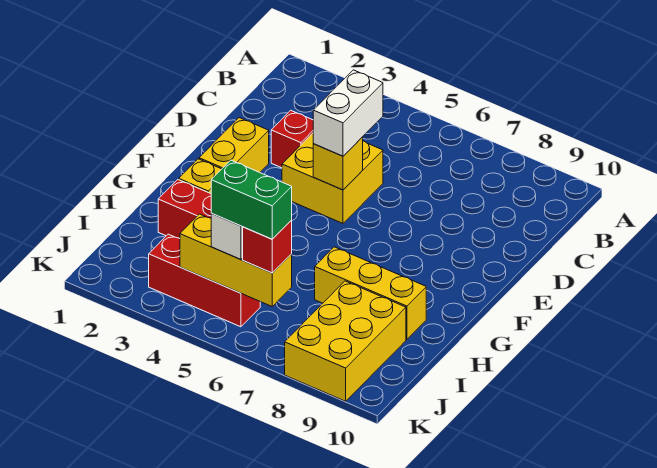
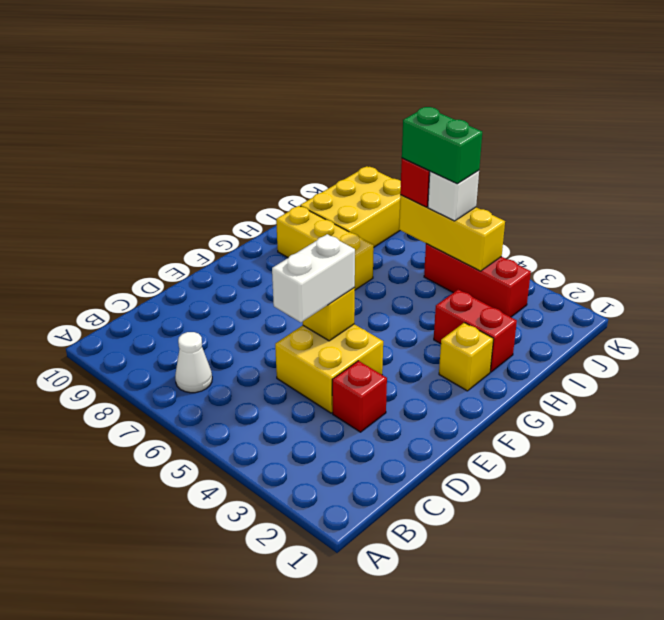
none -> white 1x1 cone [175,332,212,393]
yellow 1x2 brick [199,118,269,172] -> none

